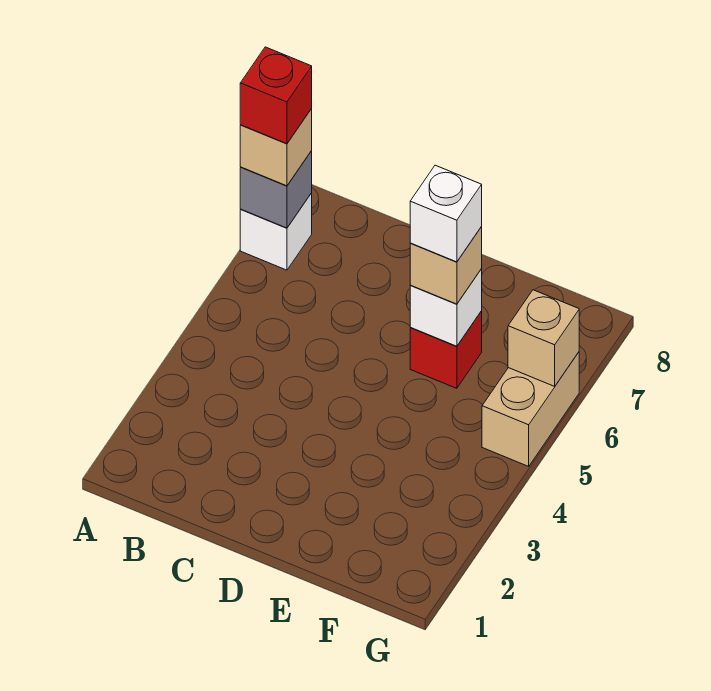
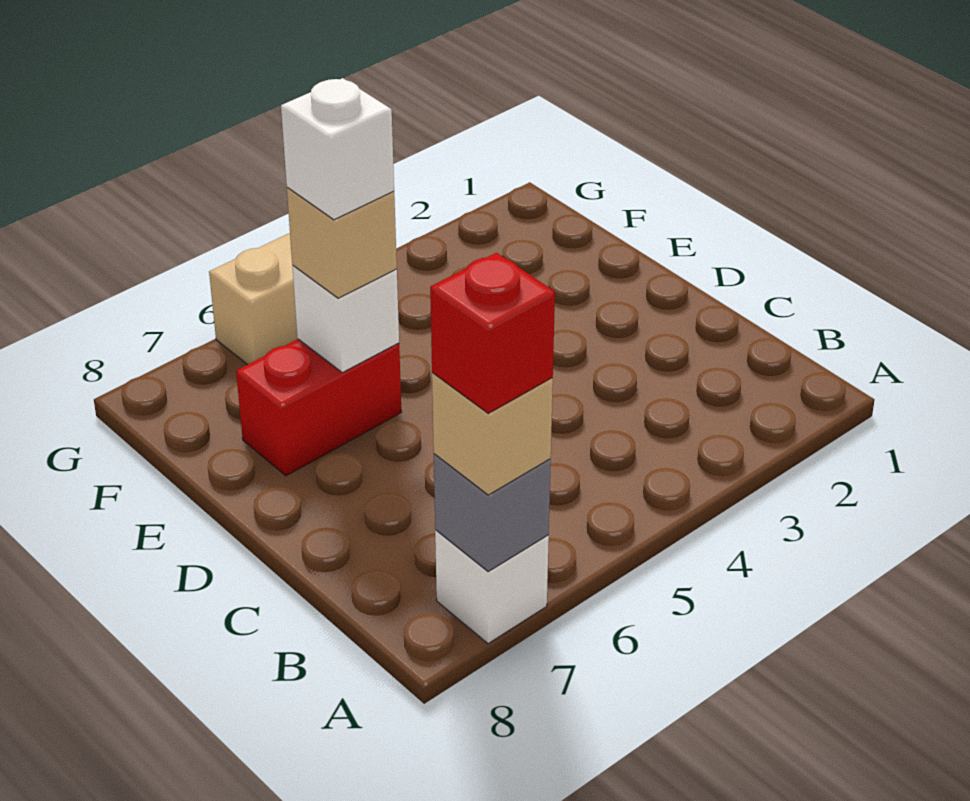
red 1x1 brick [410,311,482,388] -> red 1x2 brick [236,339,401,476]
tan 1x1 brick [508,290,579,386] -> none

